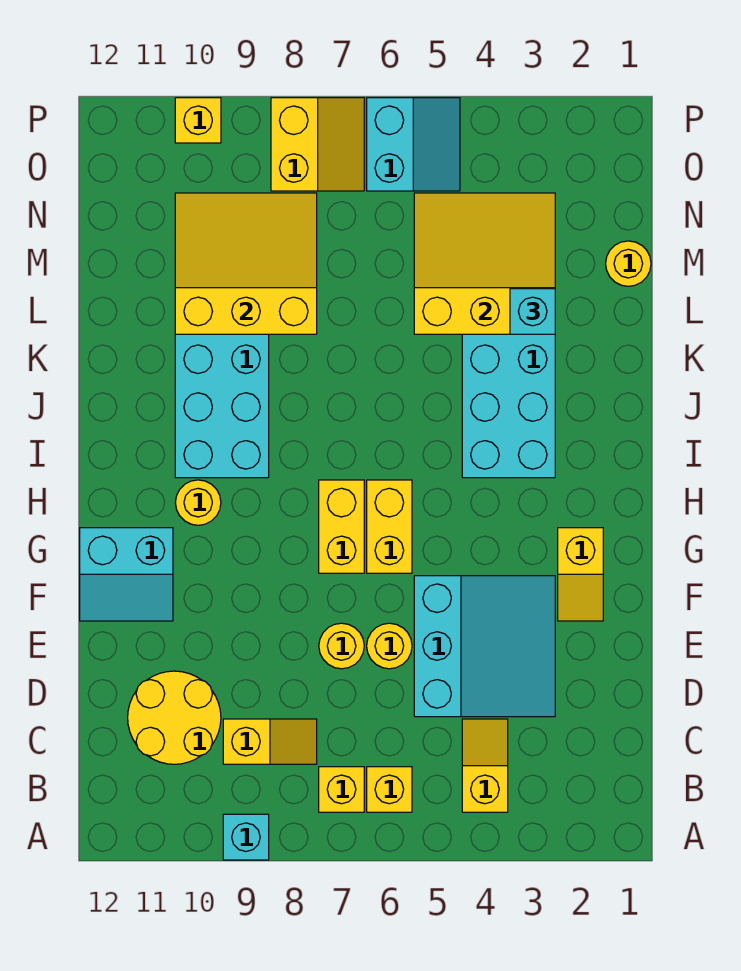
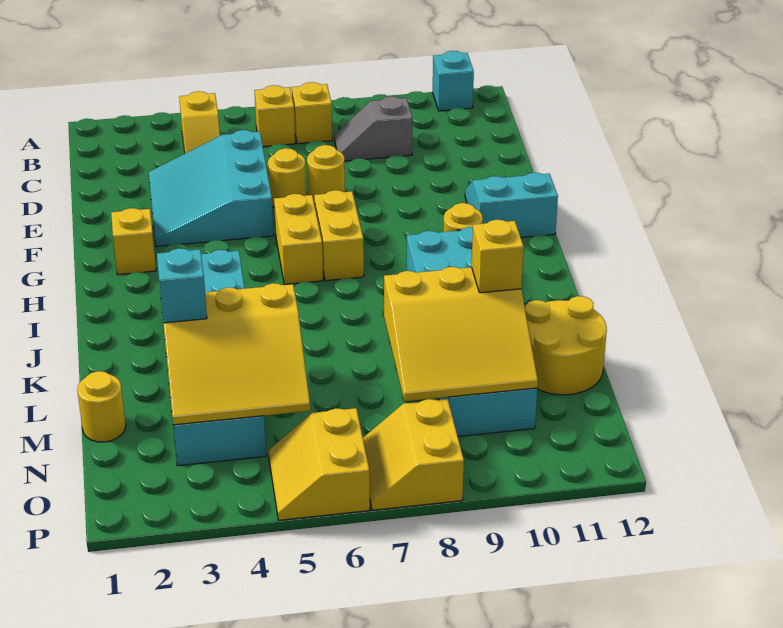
cyan 1x1 brick [223,814,269,860] -> cyan 1x1 brick moved to [433,51,474,111]
yellow 1x2 slope [223,719,317,764] -> grey 1x2 slope [334,96,412,161]
yellow 2x2 round brick [128,671,221,764] -> yellow 2x2 round brick moved to [525,296,607,395]
cyan 2x2 slope [367,98,460,191] -> yellow 2x2 slope [268,408,370,520]
yellow 1x1 brick [175,98,221,143] -> yellow 1x1 brick moved to [472,220,524,293]

